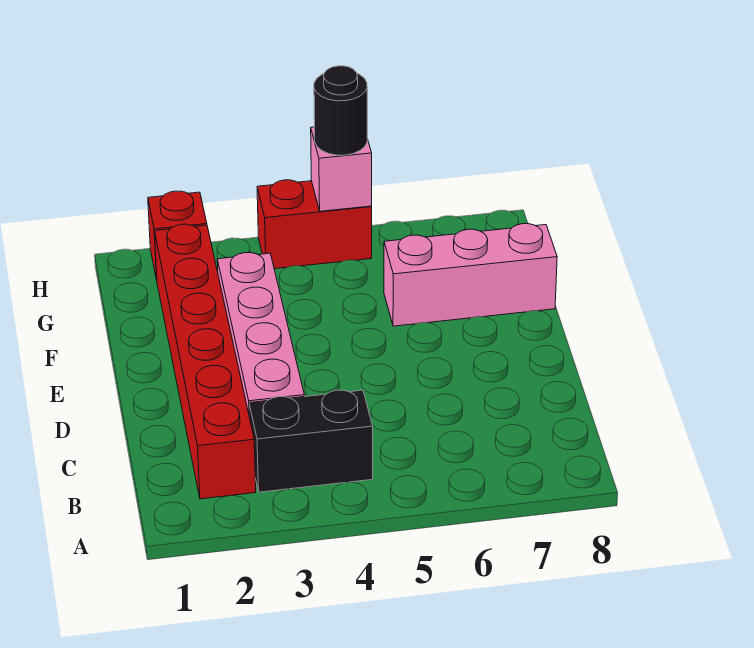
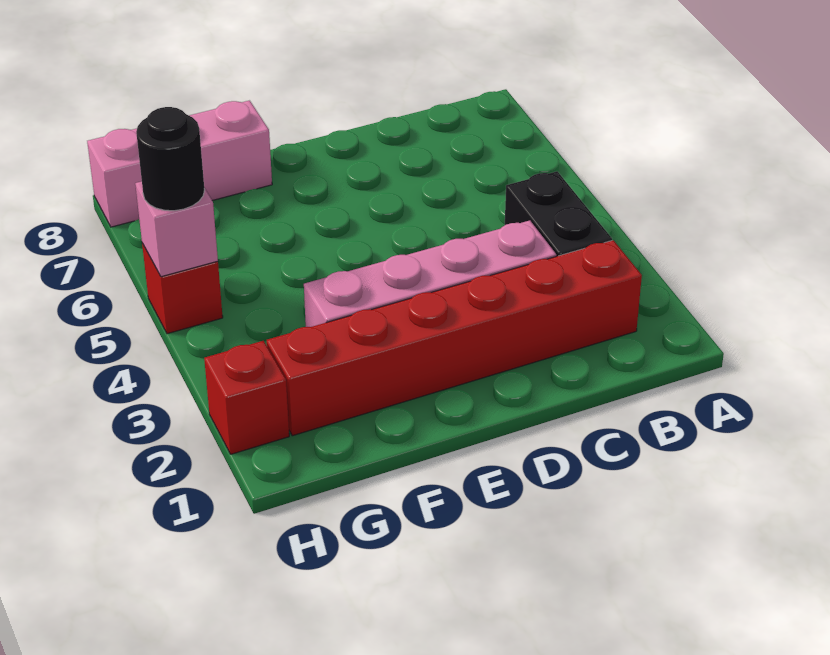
pink 1x3 brick [384,224,557,326] -> pink 1x3 brick turned to [87,101,272,227]
red 1x2 brick [257,180,372,269] -> red 1x1 brick [142,243,223,334]

